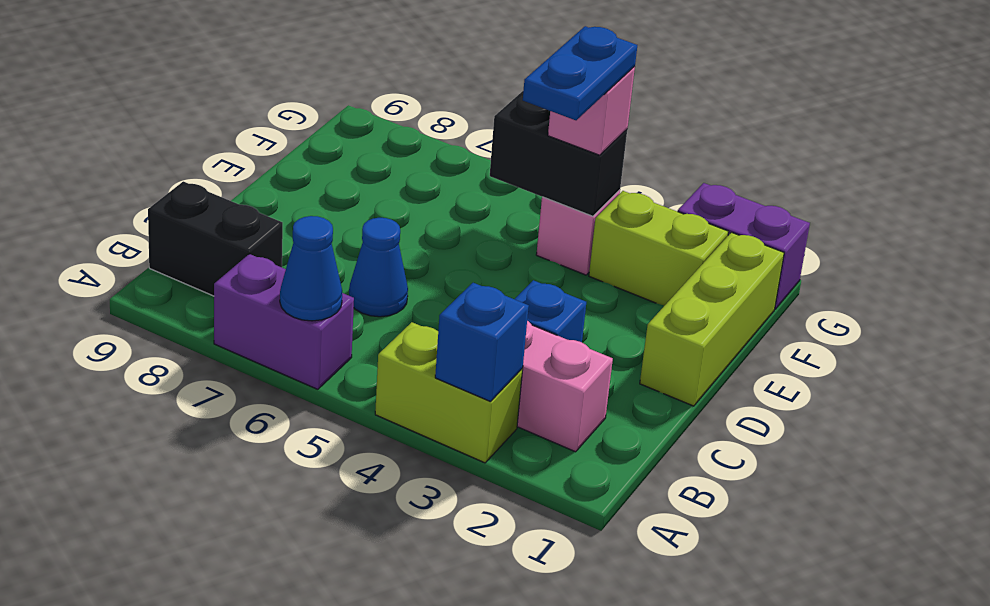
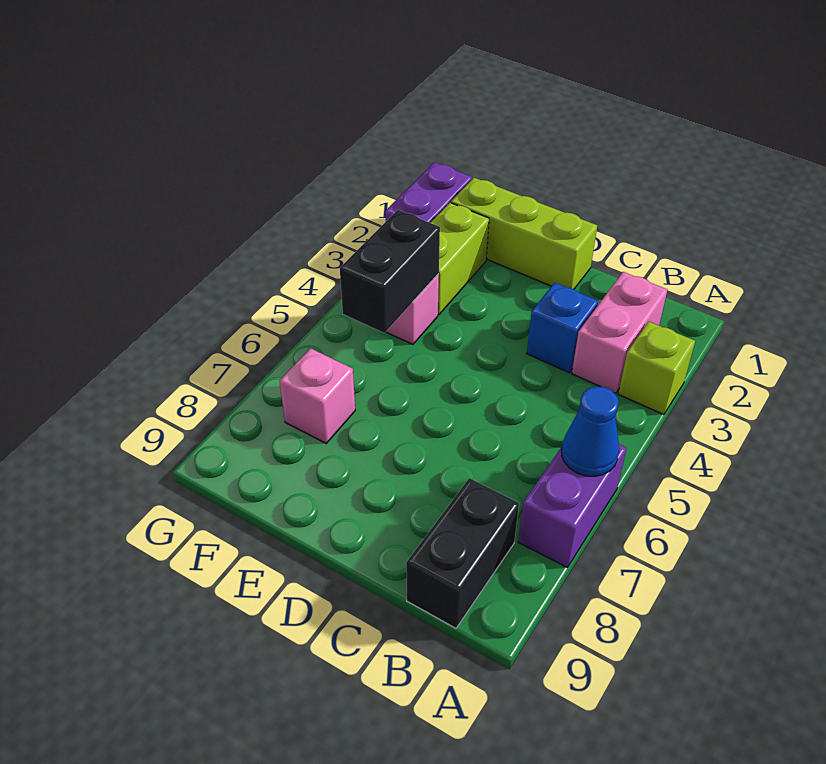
lime 1x2 brick [375,322,523,463] -> lime 1x1 brick [618,322,695,415]
blue 1x1 brick [435,283,529,402] -> none
blue 1x1 cone [349,218,408,317] -> none
blue 1x2 plate [523,26,637,120] -> none
pink 1x1 brick [548,66,635,155] -> pink 1x1 brick moved to [280,348,355,443]

